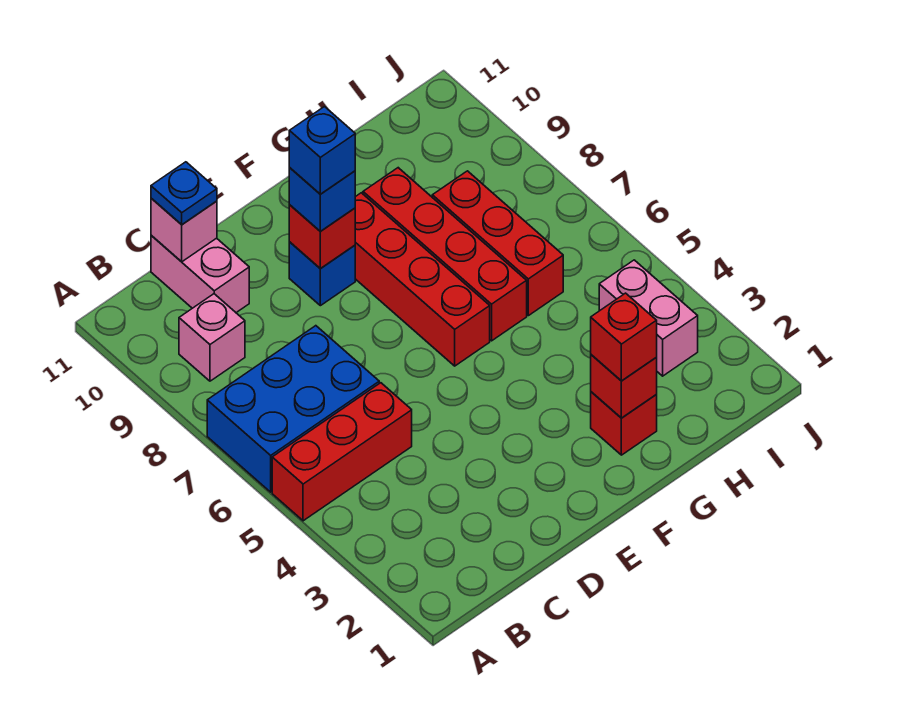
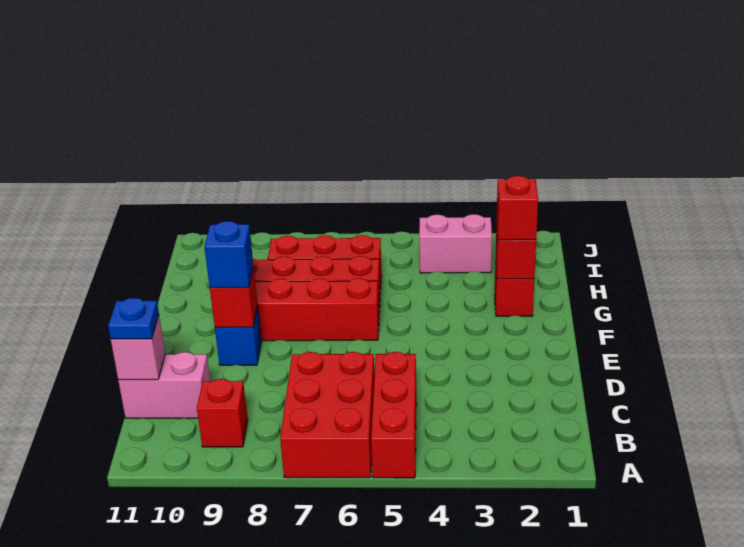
blue 2x3 brick [207,326,379,492] -> red 2x3 brick [280,352,375,478]
pink 1x1 brick [179,294,245,381] -> red 1x1 brick [197,379,248,447]
blue 1x1 brick [289,107,355,194] -> none

